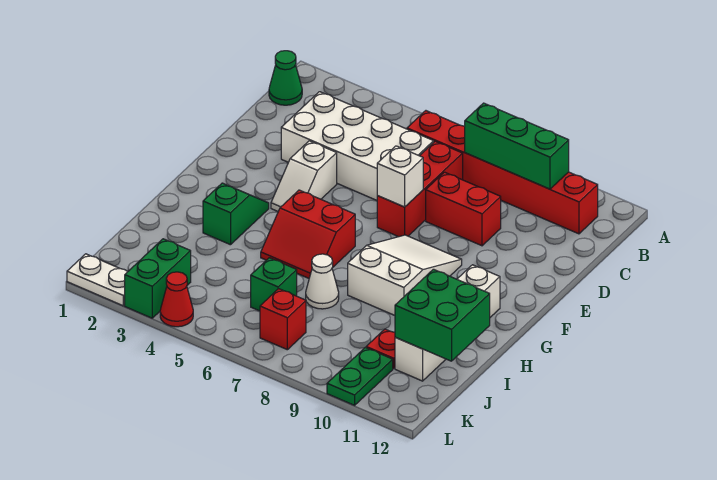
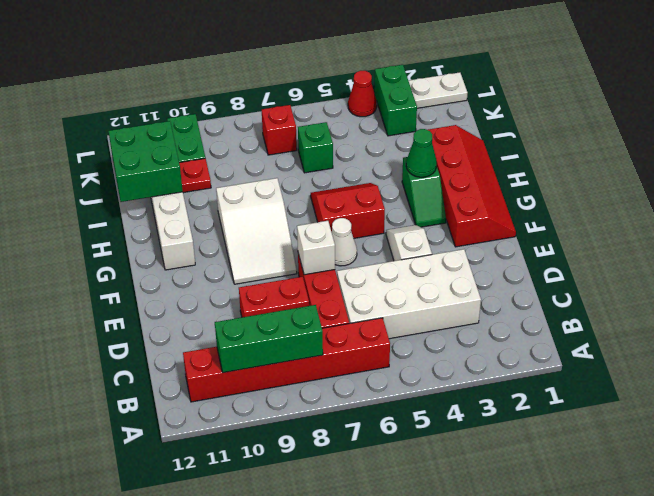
green 1x1 cone [269,51,302,105] -> green 1x1 cone moved to [406,129,437,177]
none -> red 2x4 slope [428,125,516,247]
white 1x1 cone [306,254,339,309] -> white 1x1 cone moved to [332,218,357,266]

